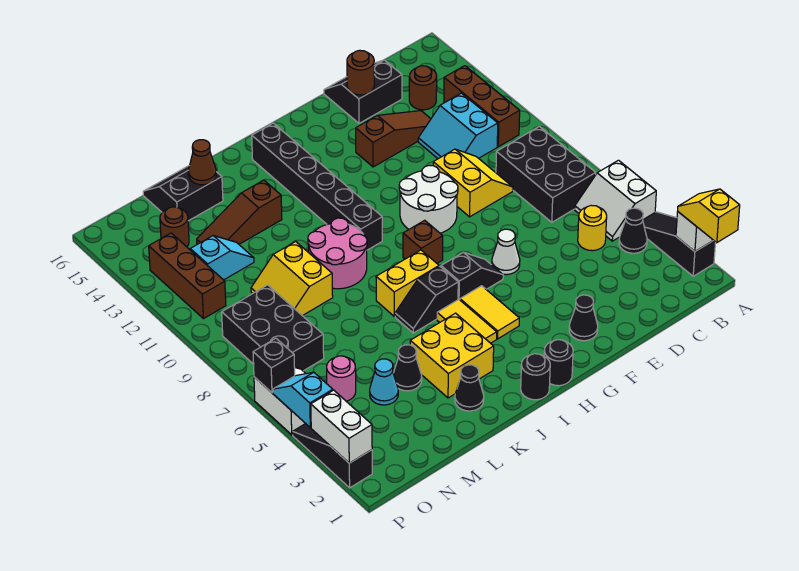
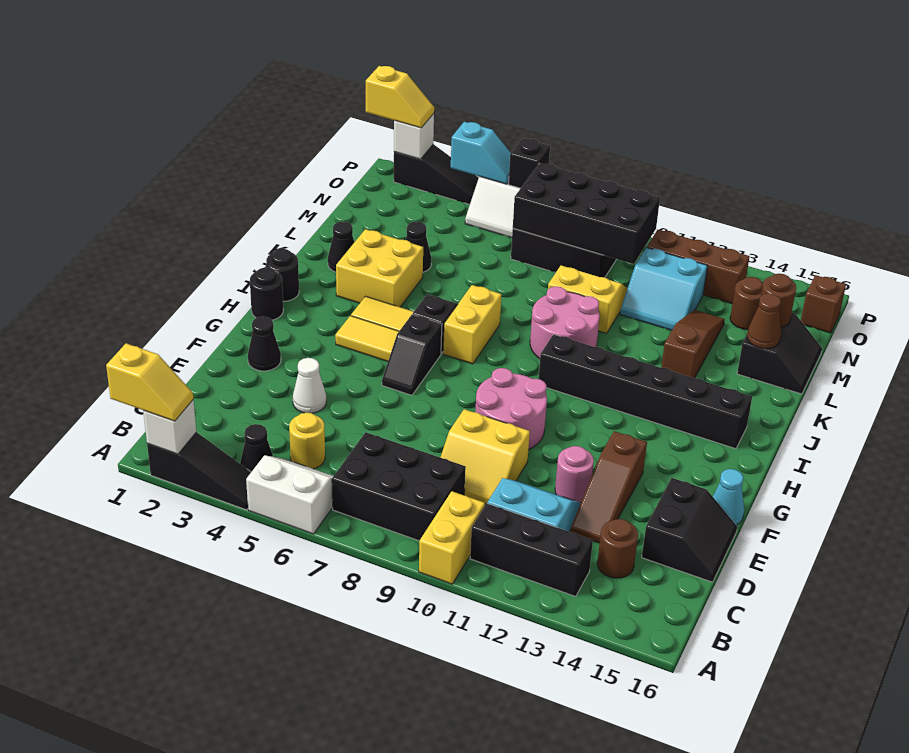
none -> yellow 1x2 brick [419,491,485,584]
brown 1x3 brick [444,66,520,147] -> black 1x3 brick [470,504,593,596]
brown 1x1 round brick [347,50,374,95] -> brown 1x1 round brick moved to [761,274,796,328]
white 1x1 cone [492,229,520,275] -> white 1x1 cone moved to [293,358,326,413]
white 2x2 round brick [399,165,458,233] -> pink 2x2 round brick [475,368,547,450]
brown 1x1 brick [403,220,443,263] -> brown 1x1 brick moved to [801,275,846,333]
cyan 1x1 cone [370,359,398,405] -> cyan 1x1 cone moved to [713,469,744,525]
cyan 1x2 slope [190,236,254,280] -> cyan 2x2 slope [620,247,707,330]
pink 1x1 round brick [327,356,356,401] -> pink 1x1 round brick moved to [555,446,594,503]
none -> black 2x4 brick [513,163,660,264]
none -> yellow 1x2 slope [366,66,434,128]
white 1x2 brick [311,390,372,463] -> white 1x1 brick [394,114,434,159]

